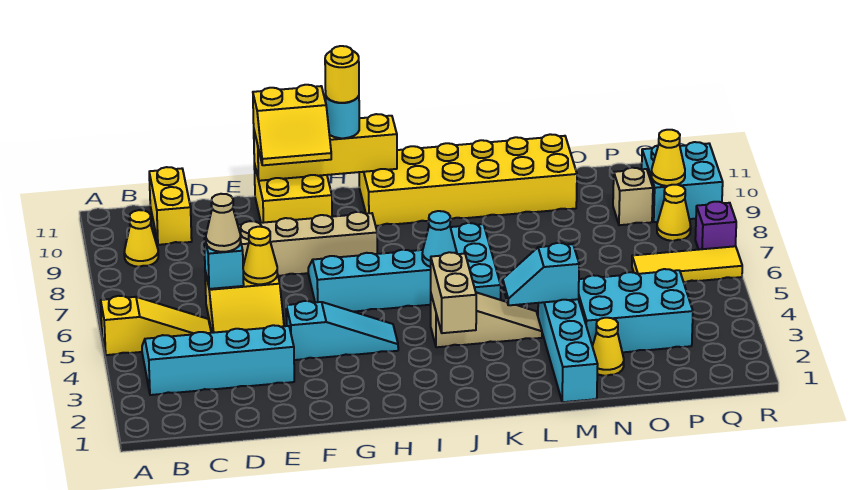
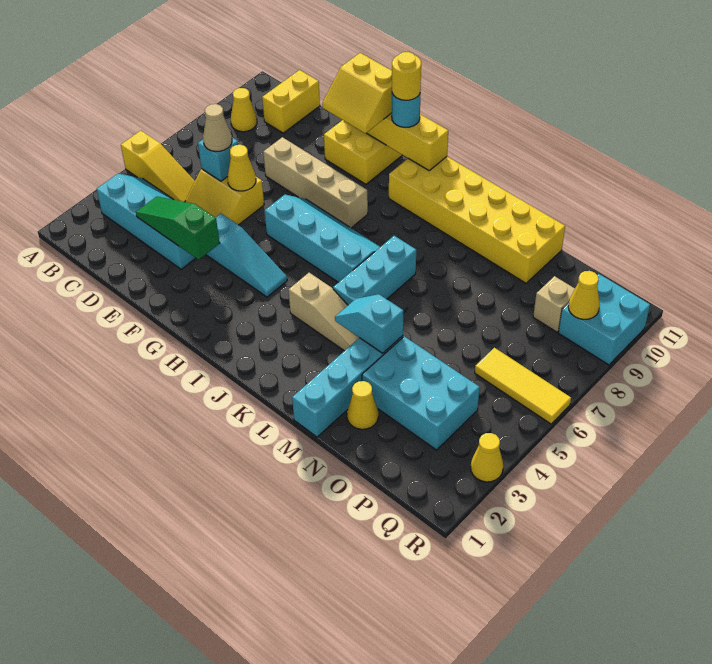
none -> green 1x3 slope [136,197,220,260]
tan 1x2 brick [431,252,476,333] -> none
cyan 1x1 cone [422,211,456,267] -> none
yellow 1x1 cone [657,185,691,241] -> yellow 1x1 cone moved to [471,433,503,482]
purple 1x1 brick [695,202,736,250] -> none

